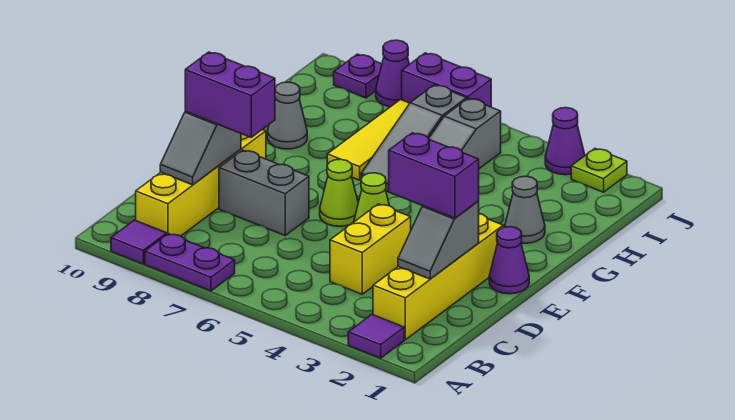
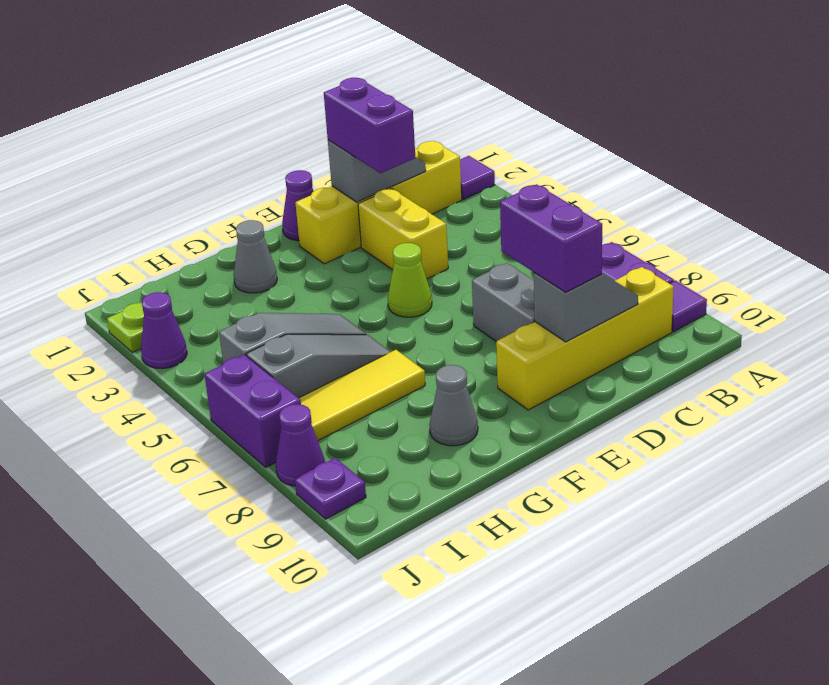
yellow 1x2 brick [330,204,411,294] -> yellow 1x2 brick turned to [358,189,448,279]
lime 1x1 cone [320,159,358,226] -> none

